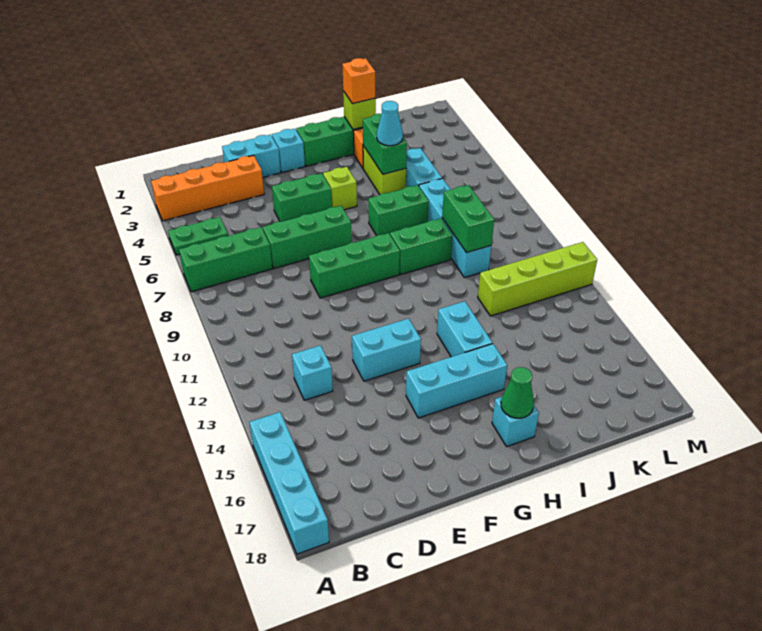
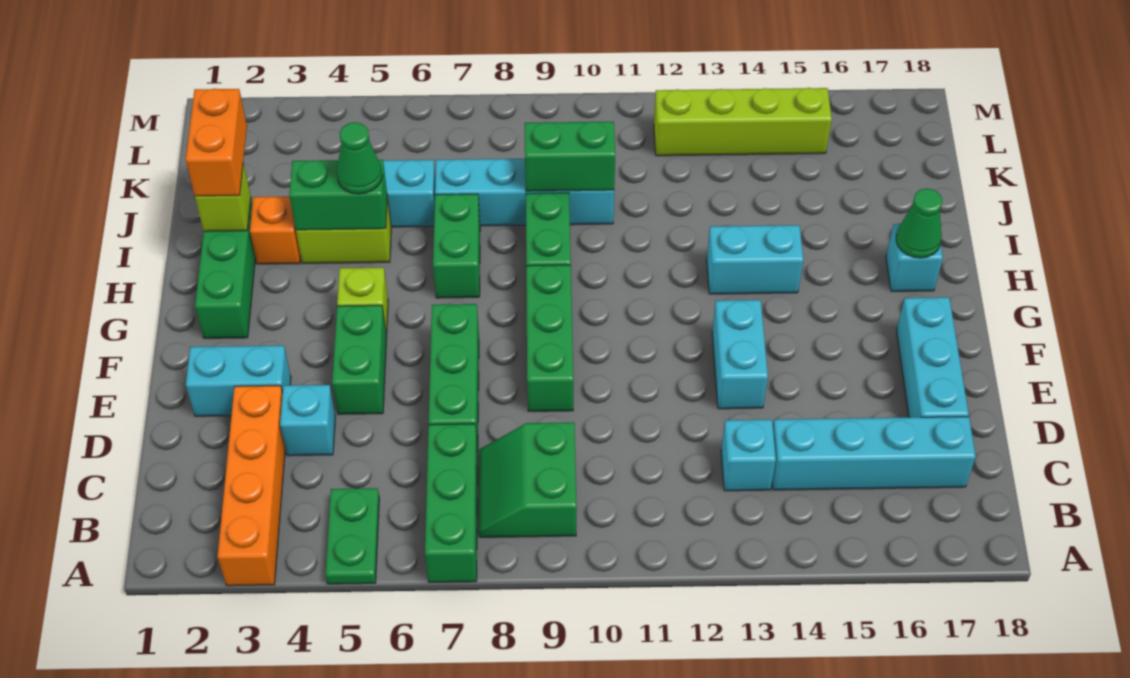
cyan 1x4 brick [249,412,329,554] -> cyan 1x4 brick moved to [772,416,976,490]
none -> green 2x2 slope [479,422,577,537]
cyan 1x2 brick [222,135,281,178] -> cyan 1x2 brick turned to [186,346,291,416]
cyan 1x1 brick [272,129,305,173] -> cyan 1x1 brick moved to [280,385,335,456]
cyan 1x3 brick [406,344,507,418] -> cyan 1x3 brick moved to [897,297,969,418]
orange 1x1 brick [342,58,375,104] -> orange 1x2 brick [186,89,247,196]
cyan 1x1 cone [377,101,403,146] -> green 1x1 cone [337,122,382,194]
lime 1x4 brick [478,242,597,316] -> lime 1x4 brick turned to [654,88,832,156]

